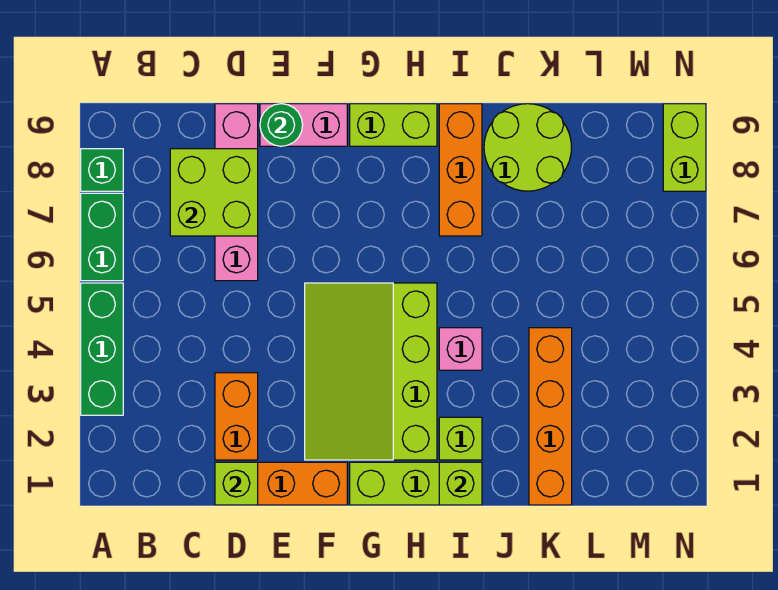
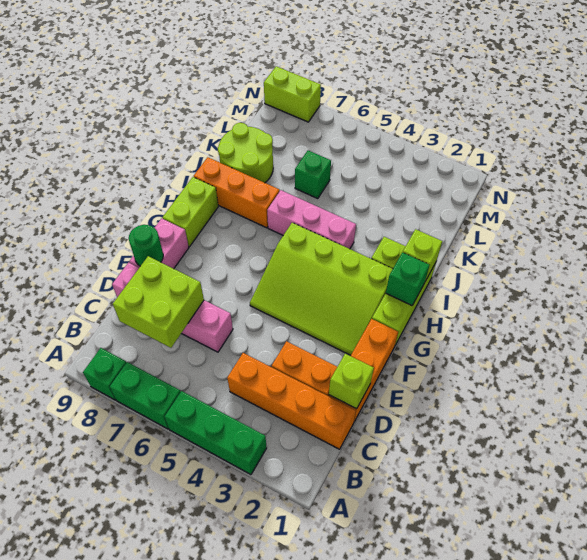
none -> green 1x1 brick [386,252,430,305]
pink 1x1 brick [439,328,482,370] -> pink 1x3 brick [267,190,356,249]
orange 1x4 brick [529,328,572,505] -> orange 1x4 brick moved to [227,353,356,449]
none -> green 1x1 brick [295,151,331,199]

